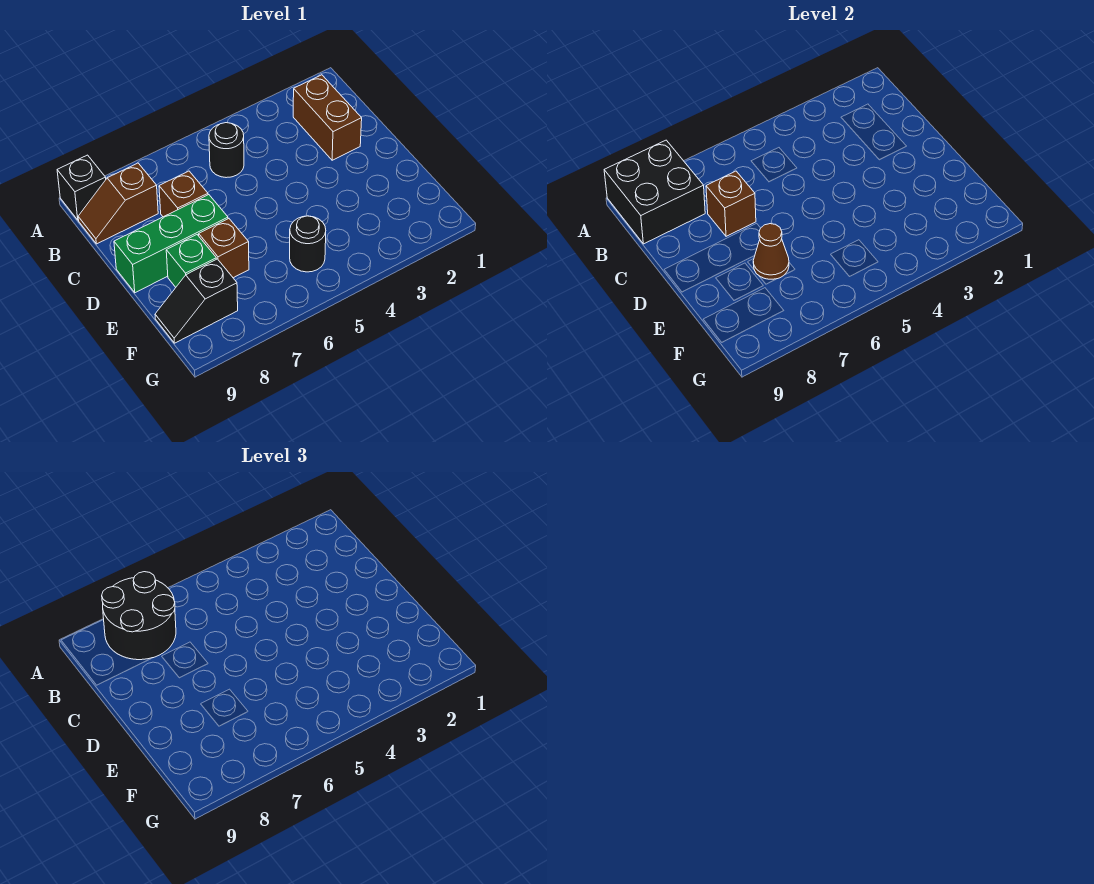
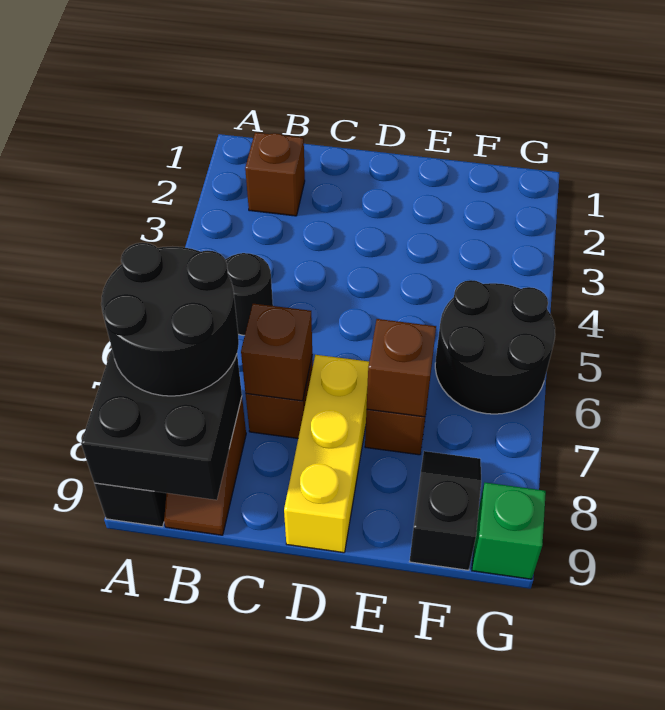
brown 1x2 brick [293,75,362,160] -> brown 1x1 brick [245,132,305,216]
green 1x3 brick [114,195,228,293] -> yellow 1x3 brick [284,355,369,553]
brown 1x1 cone [753,224,789,279] -> brown 1x1 brick [367,319,436,417]
green 1x1 brick [166,235,216,287] -> green 1x1 brick moved to [472,483,546,579]
black 1x1 round brick [290,216,326,272] -> black 2x2 round brick [435,280,555,414]
black 1x2 slope [155,259,238,343] -> black 1x2 slope turned to [409,451,481,570]

